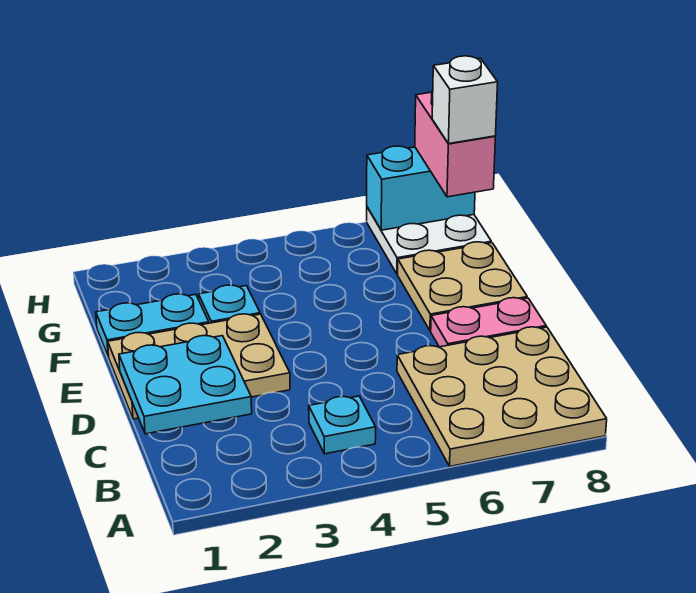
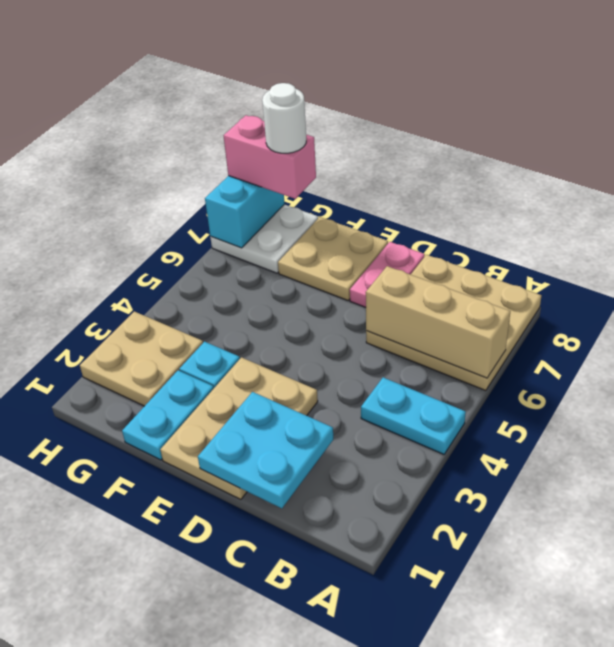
none -> tan 1x3 brick [366,266,510,378]
cyan 1x1 plate [309,396,376,454] -> cyan 1x2 plate [361,377,466,454]
none -> tan 2x2 plate [80,311,203,406]
white 1x1 brick [432,56,498,144] -> white 1x1 round brick [262,83,306,153]

